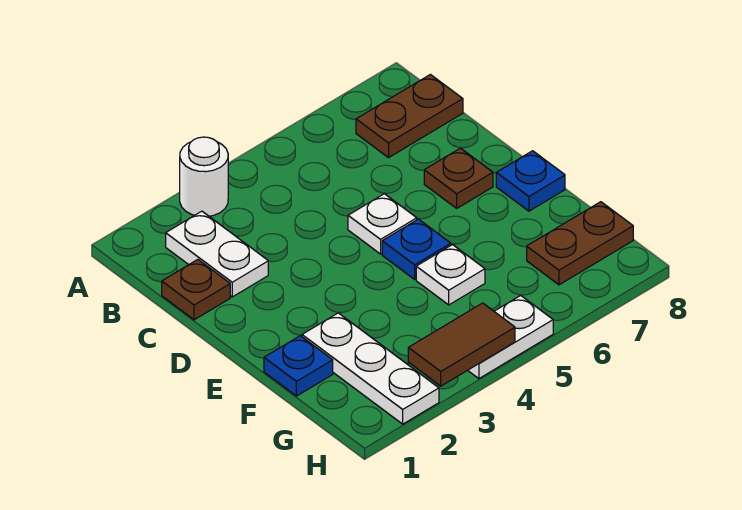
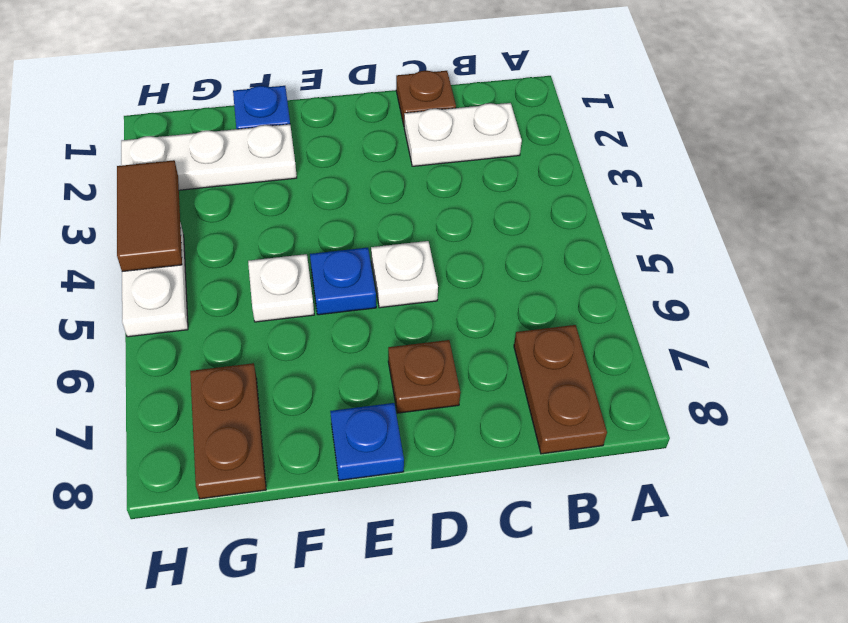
white 1x1 round brick [180,137,228,216] -> none

